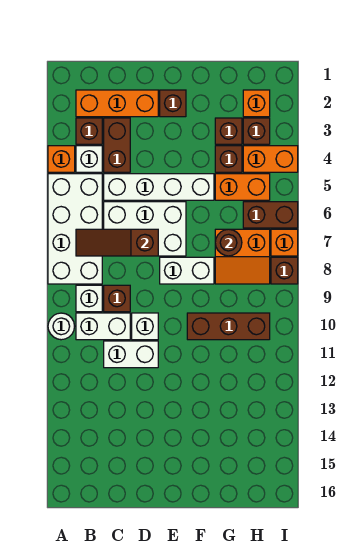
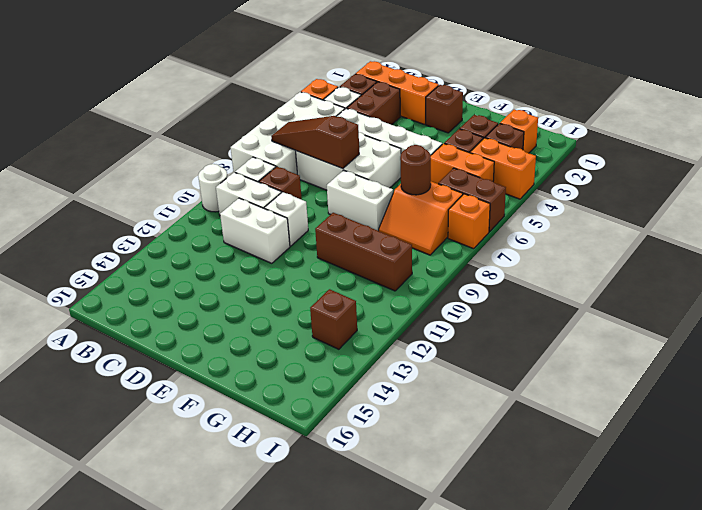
brown 1x1 brick [271,257,298,284] -> brown 1x1 brick moved to [310,289,357,349]

